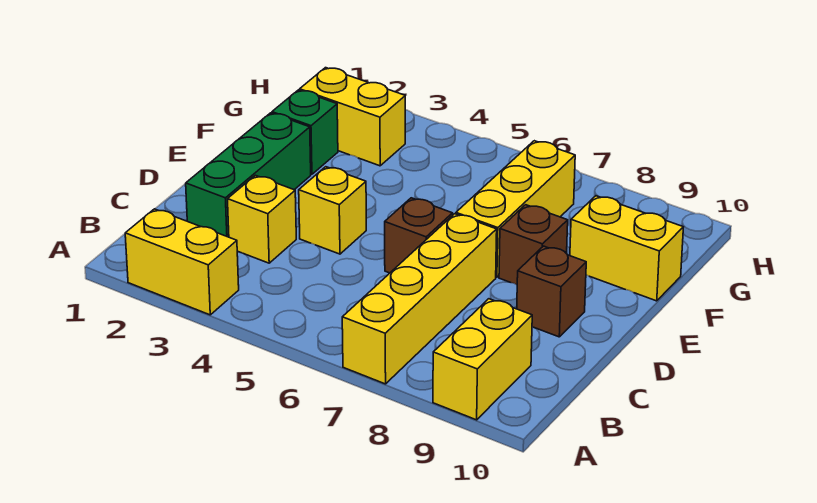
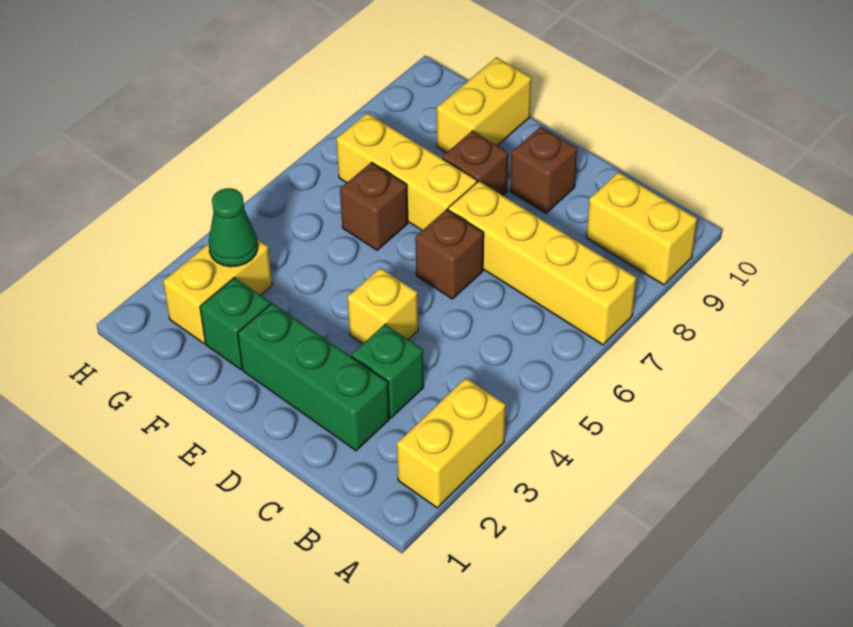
yellow 1x1 brick [228,175,296,263] -> green 1x1 brick [351,324,424,418]
none -> brown 1x1 brick [340,162,408,250]
none -> green 1x1 cone [209,188,258,267]

